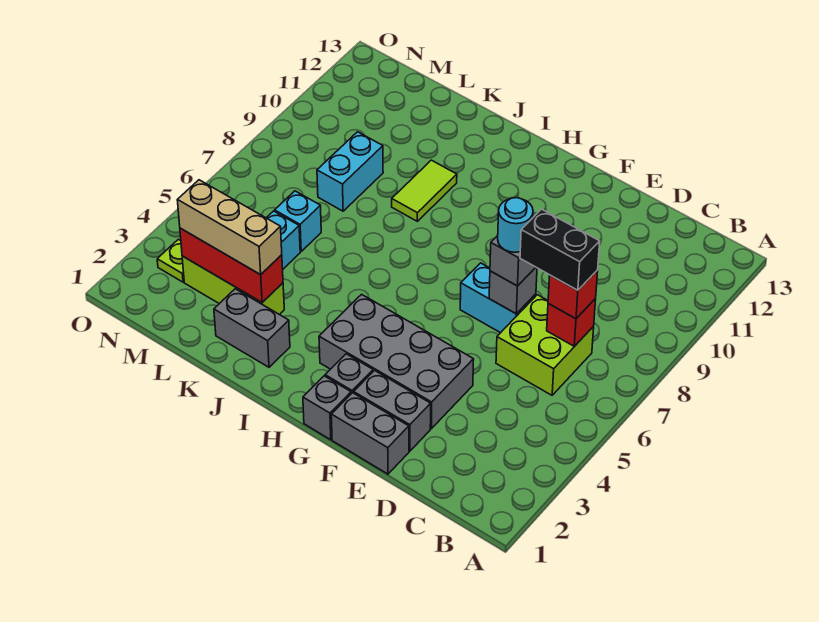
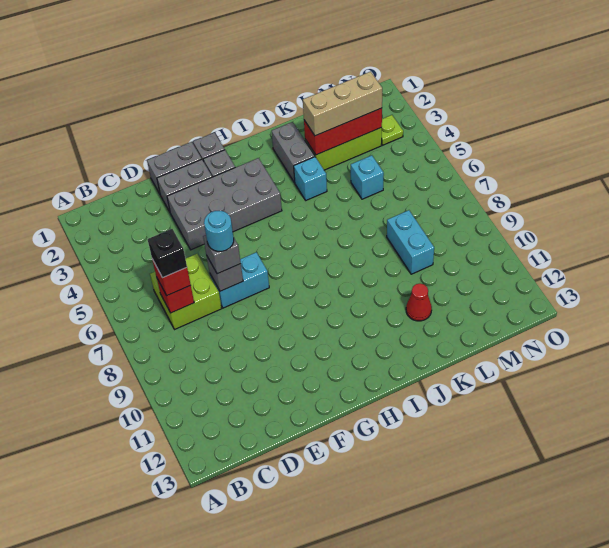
black 1x2 brick [520,209,600,290] -> black 1x1 brick [148,229,187,278]
grey 1x2 brick [214,289,290,367] -> grey 1x2 brick turned to [272,122,315,183]
lime 1x2 tile [392,160,457,221] -> none
none -> red 1x1 cone [406,284,432,321]
cyan 1x1 brick [275,191,321,251] -> cyan 1x1 brick moved to [294,157,327,200]

